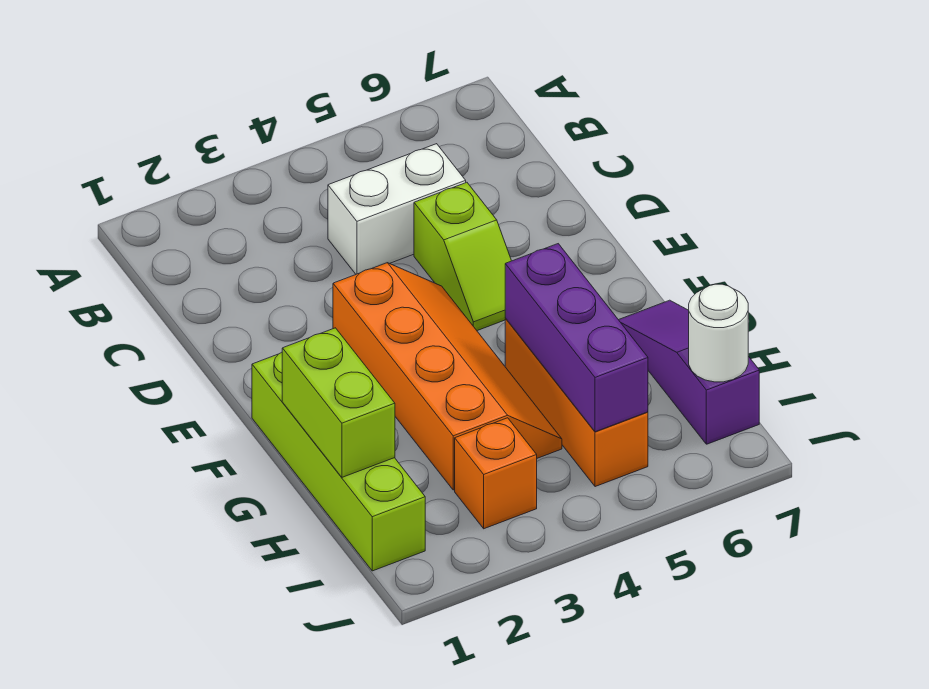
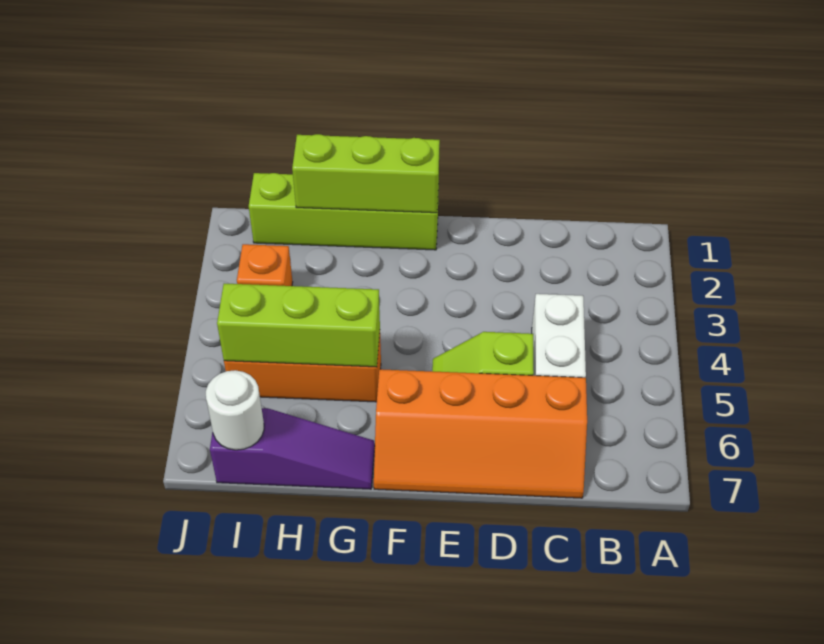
orange 2x4 slope [333,263,562,490] -> orange 2x4 slope moved to [374,369,587,498]
lime 1x2 brick [282,328,395,477] -> lime 1x3 brick [292,134,440,213]
purple 1x3 brick [505,244,648,432] -> lime 1x3 brick [217,283,380,367]

